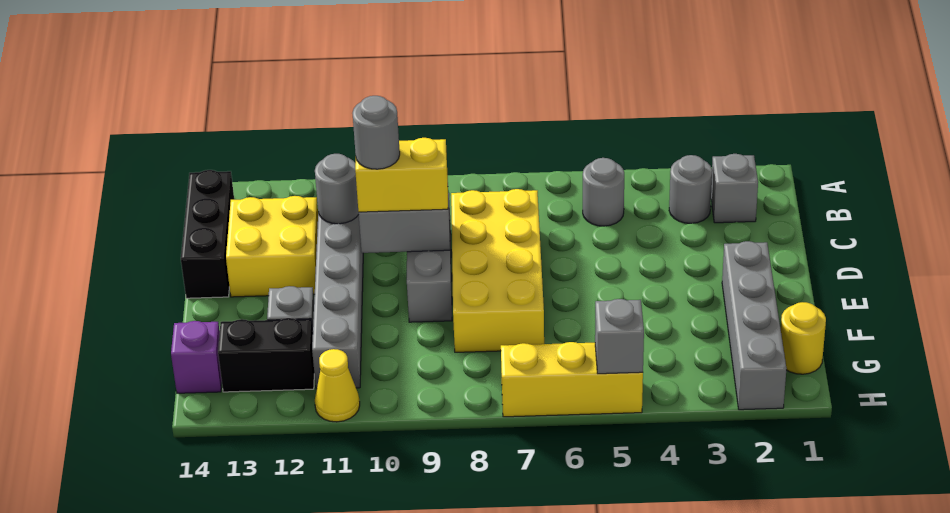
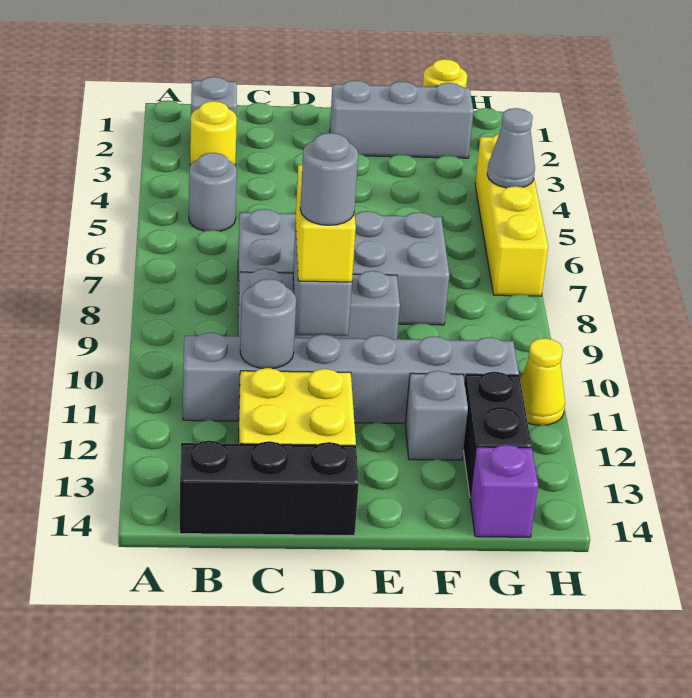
grey 1x1 round brick [669,155,712,223] -> yellow 1x1 round brick [190,101,237,165]
yellow 2x4 brick [451,189,544,352] -> grey 2x4 brick [238,209,449,325]
grey 1x4 brick [722,241,787,410] -> grey 1x3 brick [330,80,474,158]
yellow 1x3 brick [501,342,643,417] -> yellow 1x4 brick [475,134,548,296]
grey 1x1 brick [595,299,644,374] -> grey 1x1 cone [487,108,535,188]

